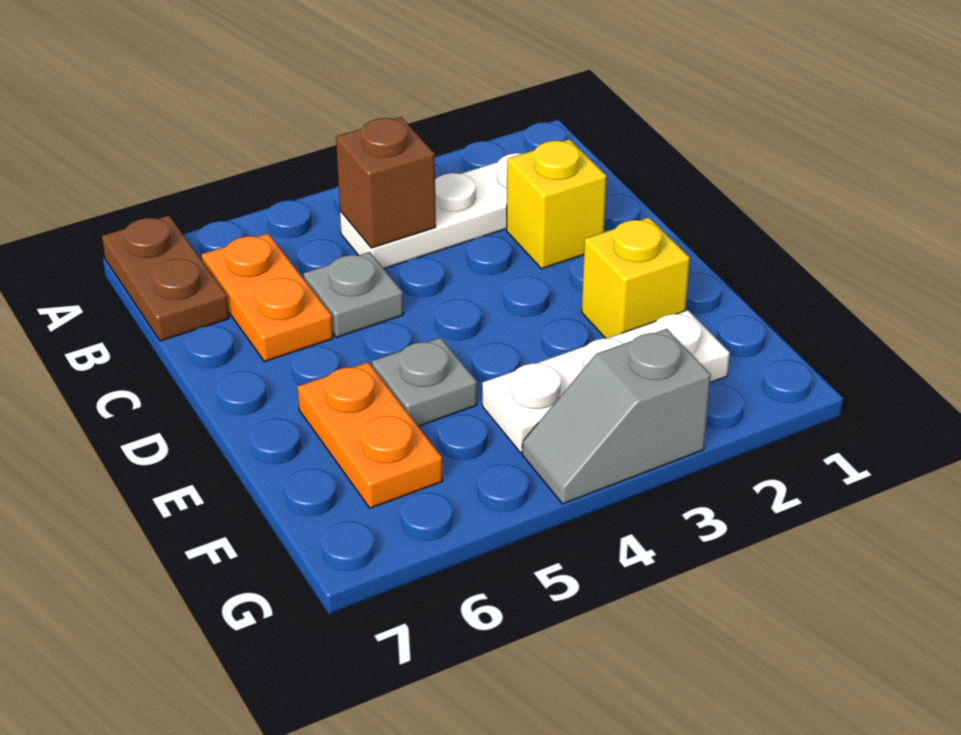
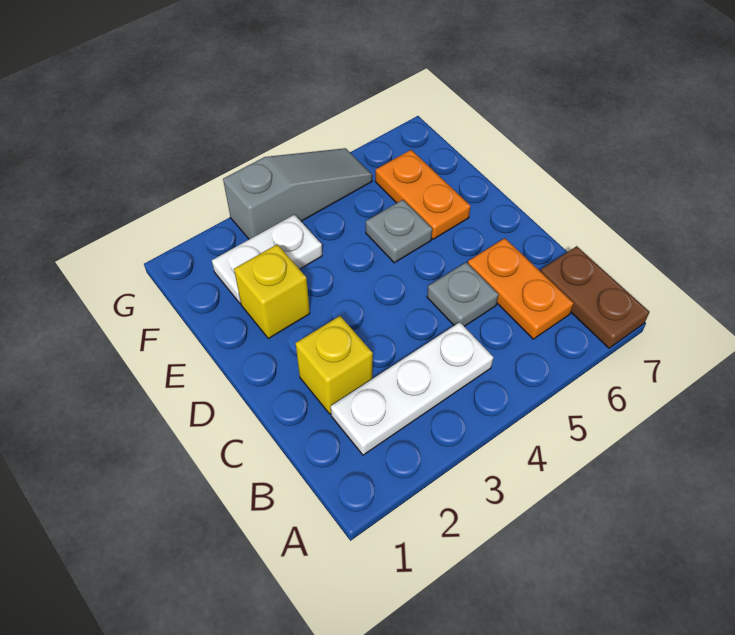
brown 1x1 brick [336,117,436,248] -> none
white 1x3 plate [482,310,730,453] -> white 1x2 plate [212,215,322,304]
grey 1x2 slope [522,329,711,504] -> grey 1x3 slope [223,148,372,239]

